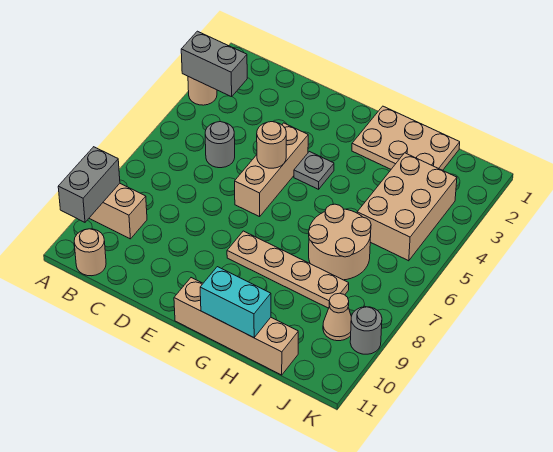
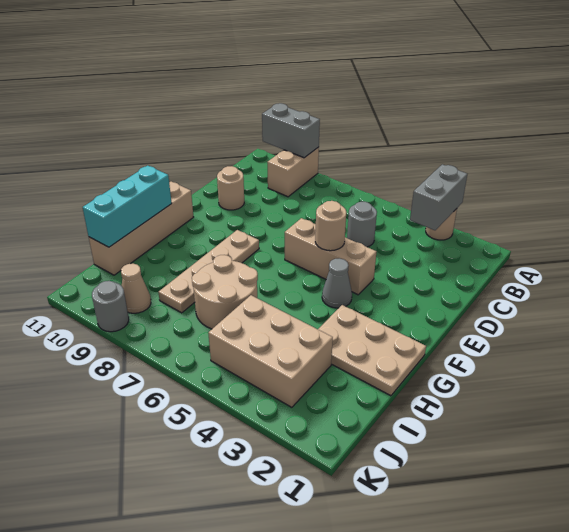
tan 1x1 round brick [74,229,106,276] -> tan 1x1 round brick moved to [217,166,244,210]
grey 1x1 plate [294,152,334,189] -> grey 1x1 cone [322,258,352,308]
tan 2x3 plate [352,106,460,170] -> tan 2x3 plate turned to [318,305,426,396]
cyan 1x2 brick [200,267,271,338] -> cyan 1x3 brick [83,166,172,247]

